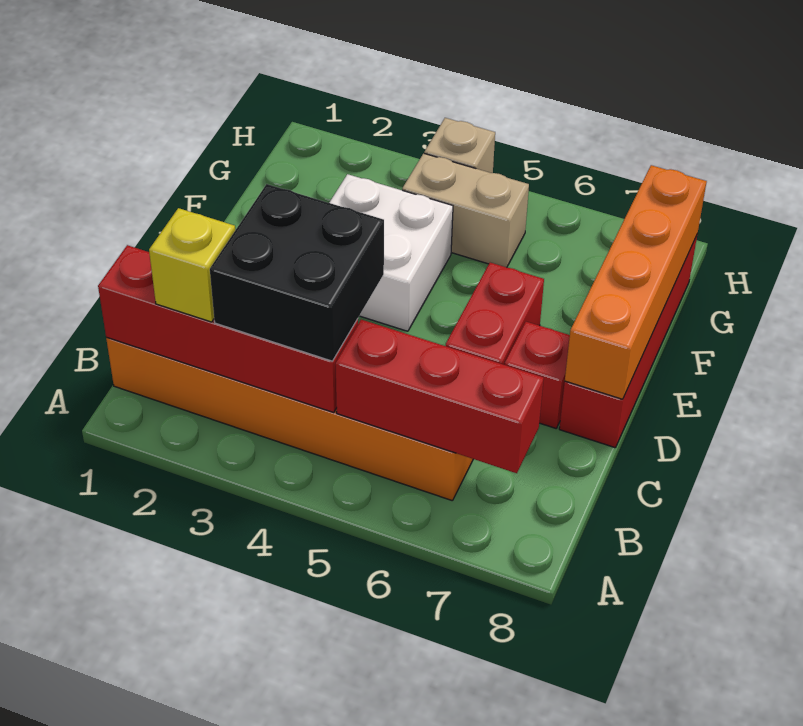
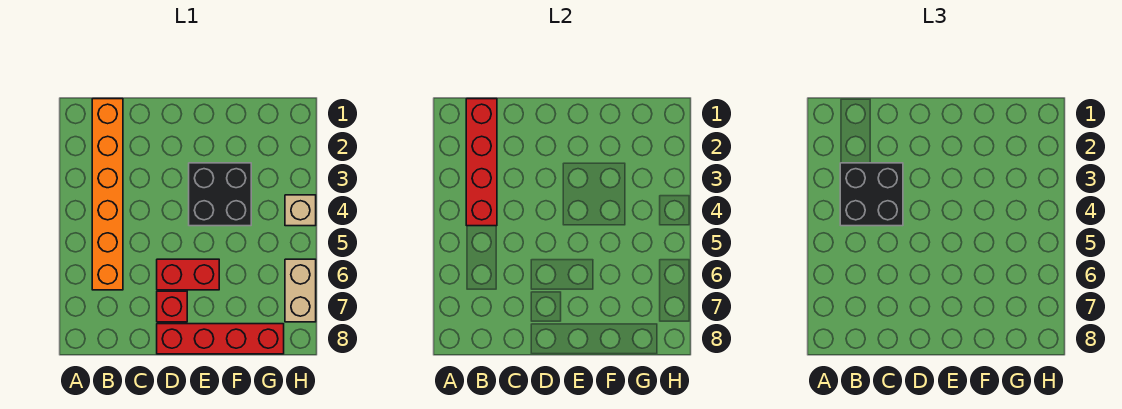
yellow 1x1 brick [149,208,235,322] -> none
red 1x3 brick [335,320,544,473] -> none
orange 1x4 brick [565,165,707,399] -> none
white 2x2 brick [329,174,453,331] -> black 2x2 brick [189,163,251,226]
tan 1x2 brick [402,153,529,268] -> tan 1x2 brick moved to [285,259,316,322]

